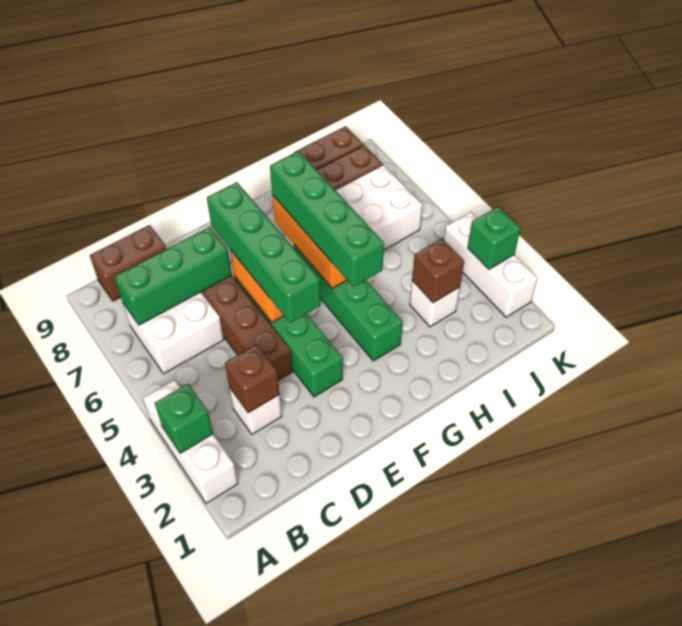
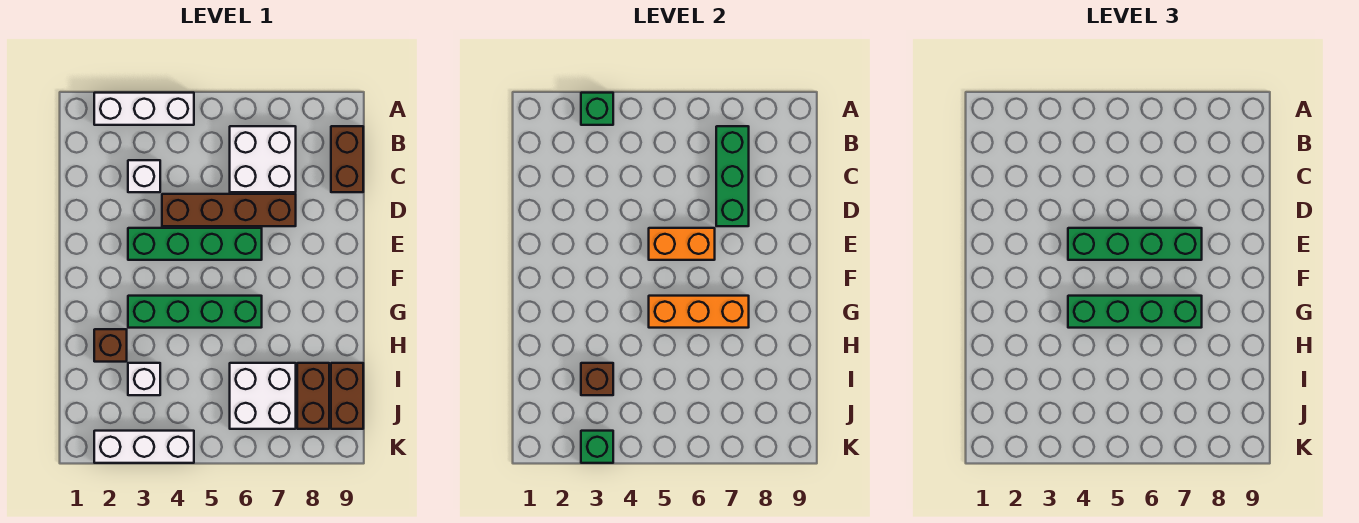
brown 1x1 brick [225,344,279,413] -> brown 1x1 brick moved to [94,329,127,362]

